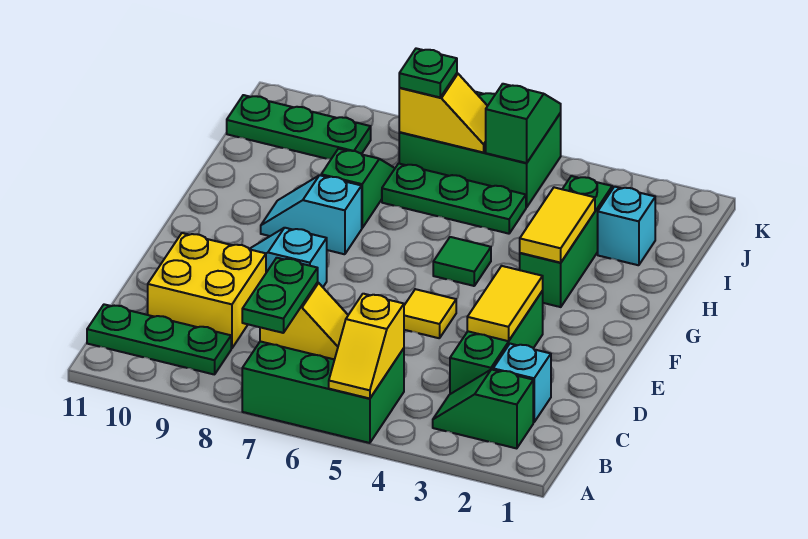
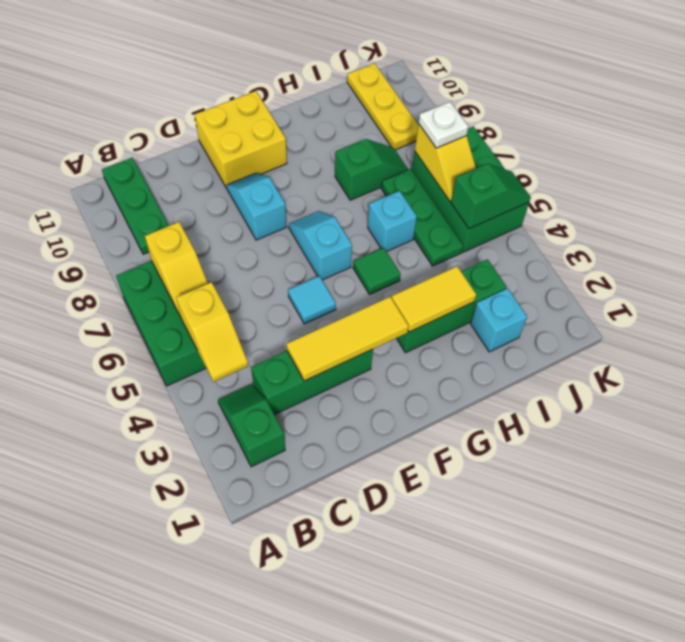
yellow 1x2 slope [329,294,404,399] -> yellow 1x2 slope turned to [176,282,248,382]
green 1x2 plate [242,258,318,333] -> none
cyan 1x1 brick [493,344,551,422] -> cyan 1x1 brick moved to [368,191,417,252]
yellow 2x2 brick [148,233,266,348] -> yellow 2x2 brick moved to [195,91,287,188]
yellow 1x2 tile [467,266,543,341] -> yellow 1x3 tile [287,297,409,381]
yellow 1x1 tile [404,289,456,338] -> cyan 1x1 tile [288,276,336,324]
cyan 1x2 slope [261,175,362,254] -> cyan 1x2 slope moved to [289,211,352,280]
green 1x1 plate [399,48,457,97] -> white 1x1 plate [419,102,468,148]
green 1x3 plate [227,95,371,159] -> yellow 1x3 plate [347,63,418,150]

